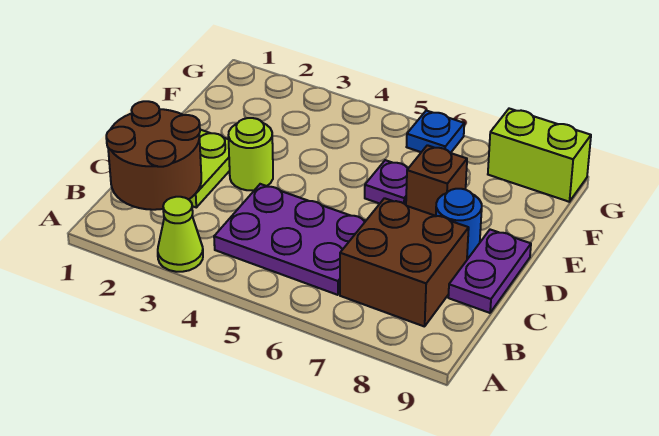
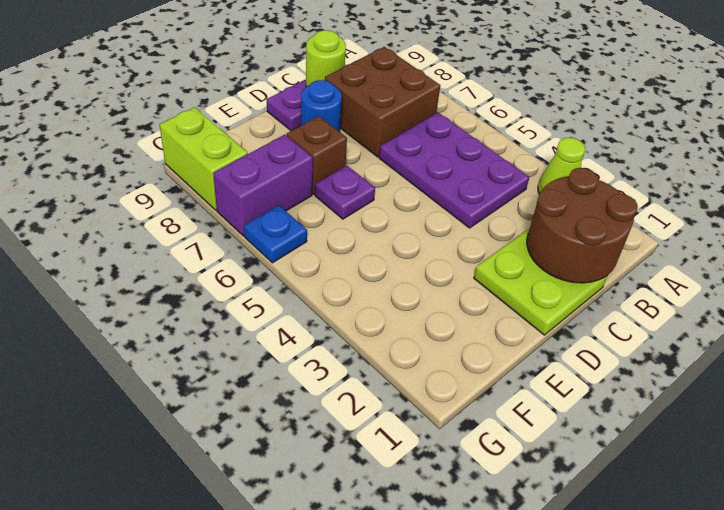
lime 1x1 round brick [228,118,273,190] -> lime 1x1 round brick moved to [306,30,346,87]
none -> purple 1x2 brick [213,135,313,236]

